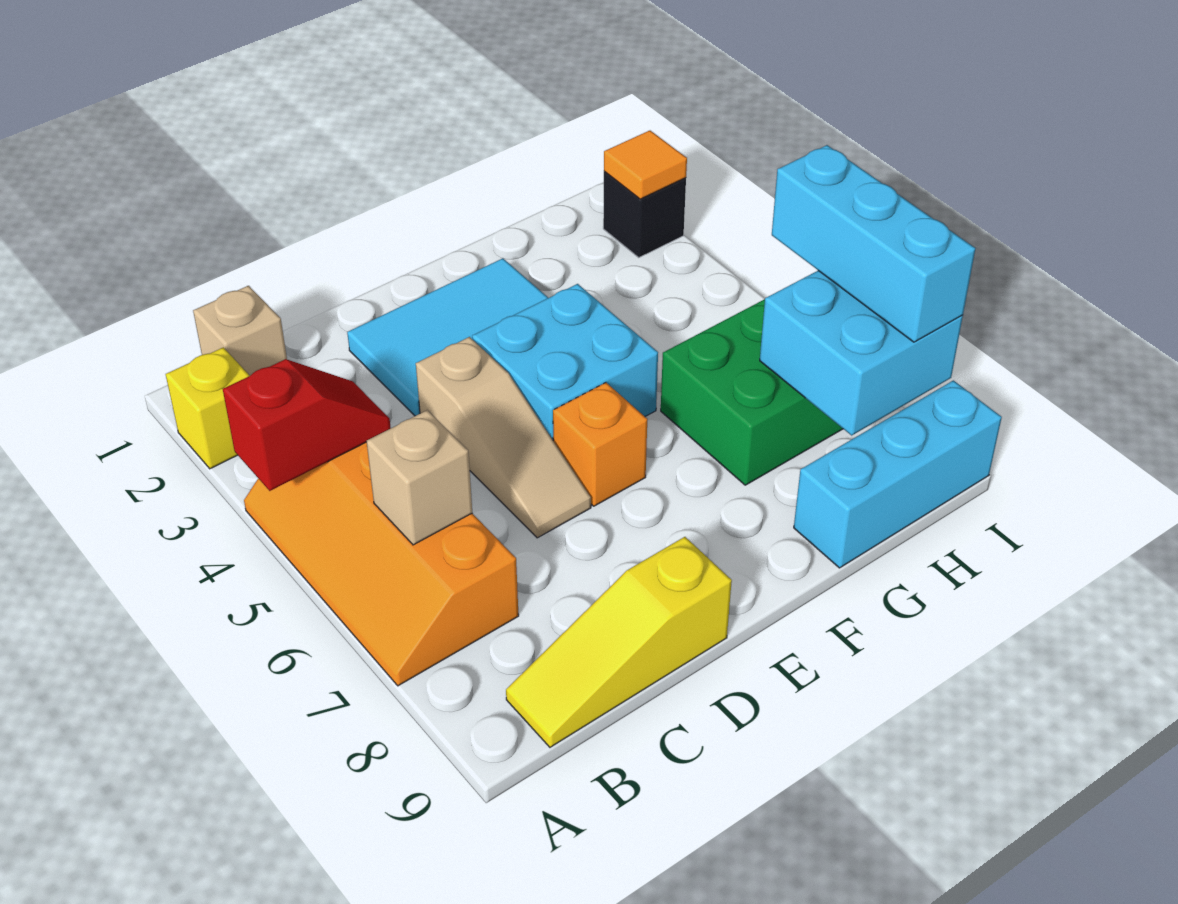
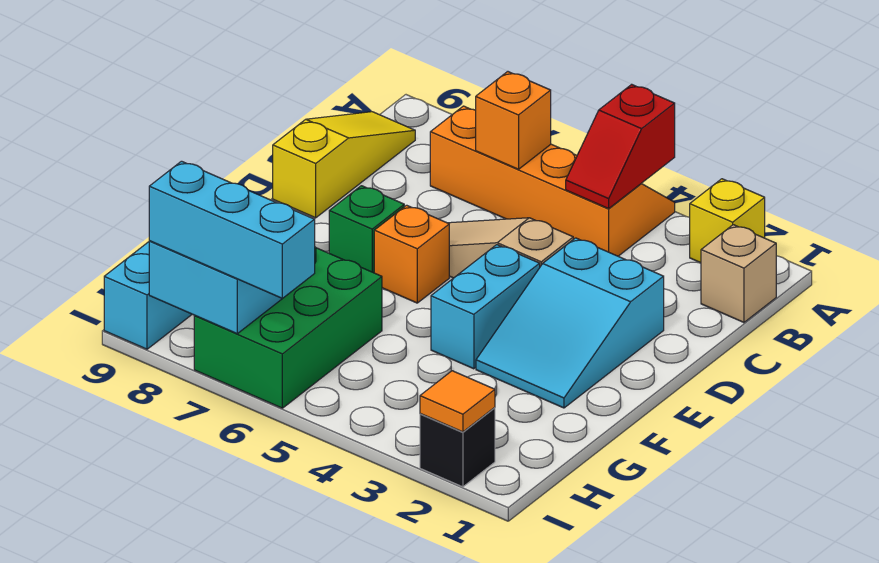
tan 1x1 brick [367,410,472,545] -> orange 1x1 brick [476,72,551,169]
cyan 2x3 tile [347,258,548,416] -> cyan 2x3 slope [476,238,664,408]
cyan 2x2 brick [472,284,658,440] -> cyan 1x2 brick [431,245,540,369]
none -> green 1x1 brick [329,186,404,273]

